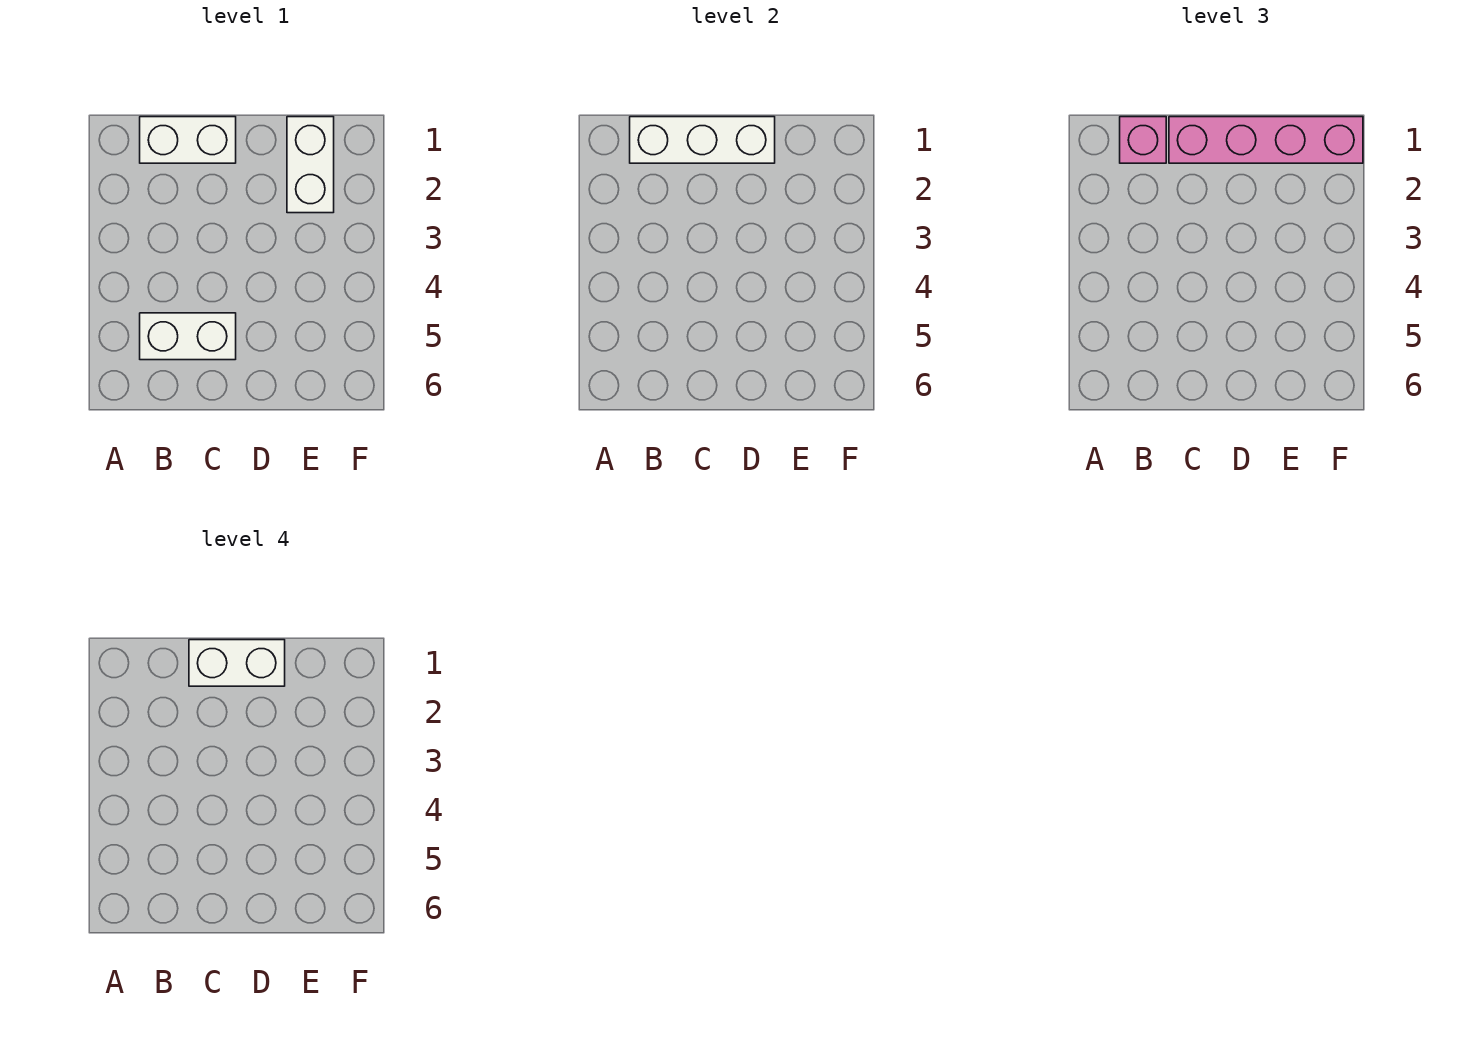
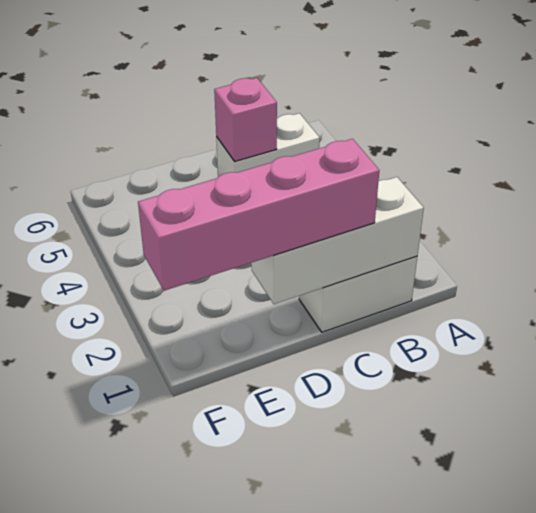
pink 1x1 brick [1120,117,1166,163] -> pink 1x1 brick moved to [214,78,277,161]
white 1x2 brick [189,640,285,686] -> none
white 1x2 brick [287,117,334,213] -> none

